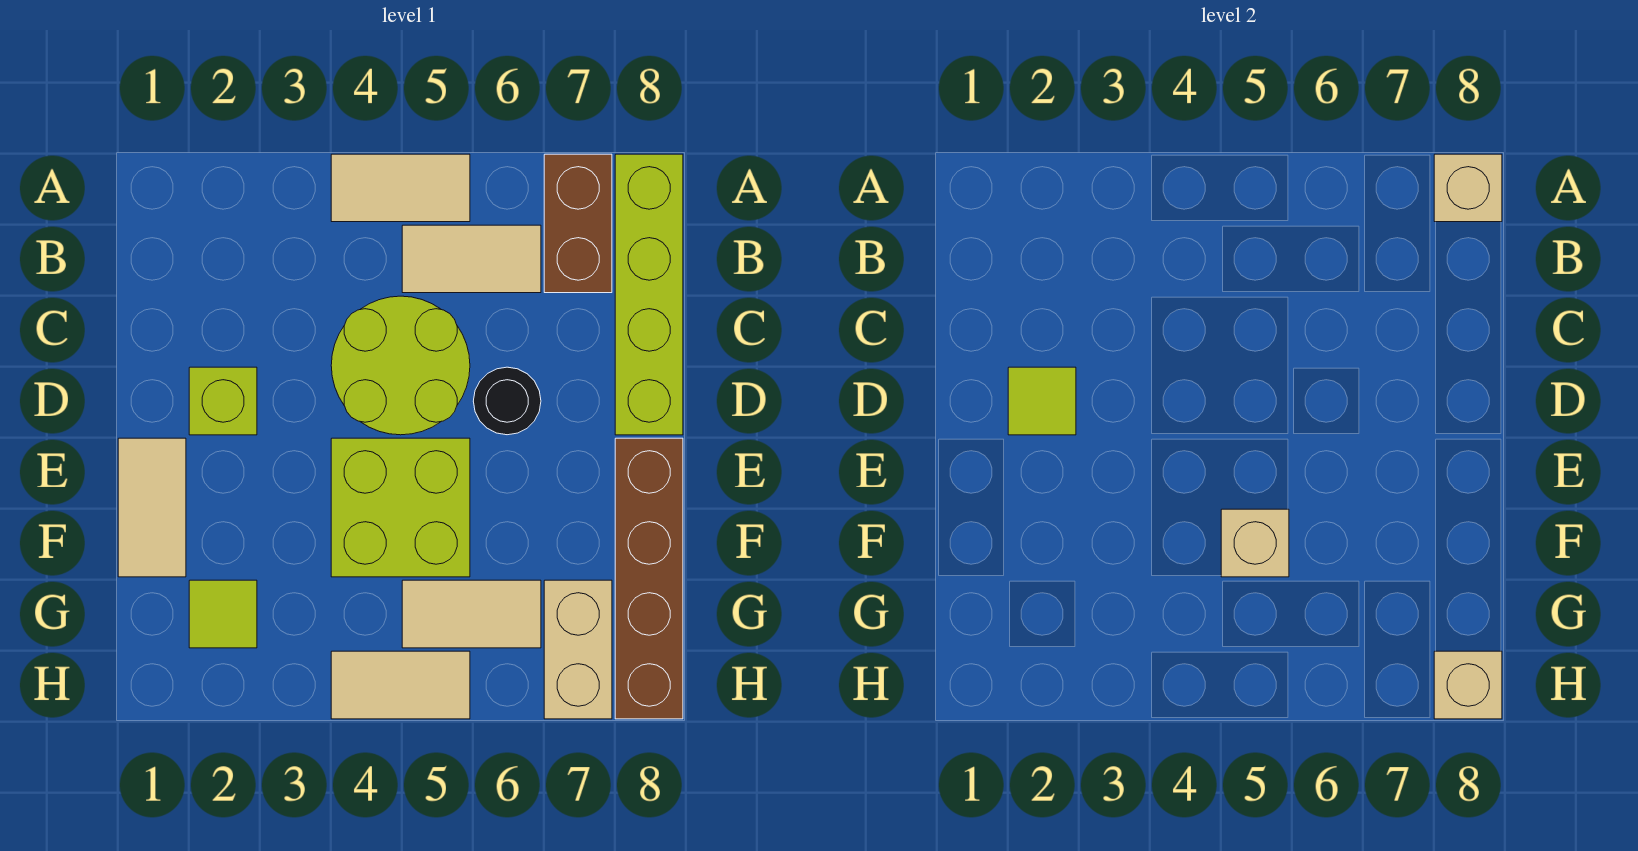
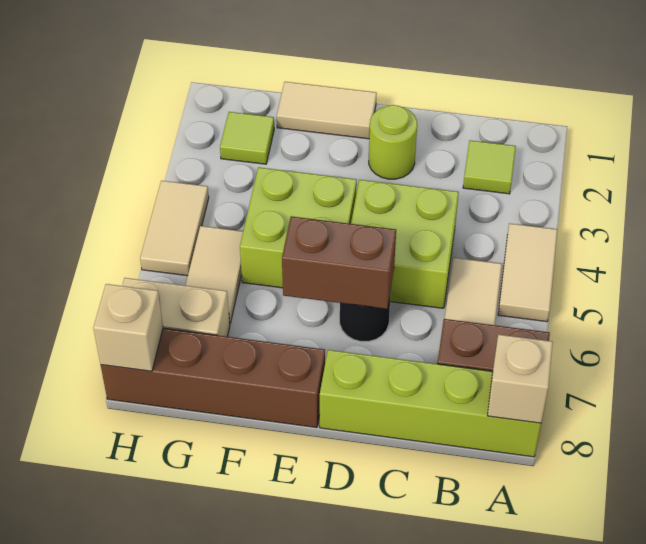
lime 2x2 round brick [331,296,470,435] -> lime 2x2 brick [351,180,459,308]
lime 1x1 brick [189,367,257,435] -> lime 1x1 round brick [369,105,417,179]
lime 1x1 tile [1008,367,1076,435] -> lime 1x1 tile moved to [463,140,516,194]
none -> brown 1x2 brick [282,216,396,309]
tan 1x1 brick [1221,509,1289,577] -> none

